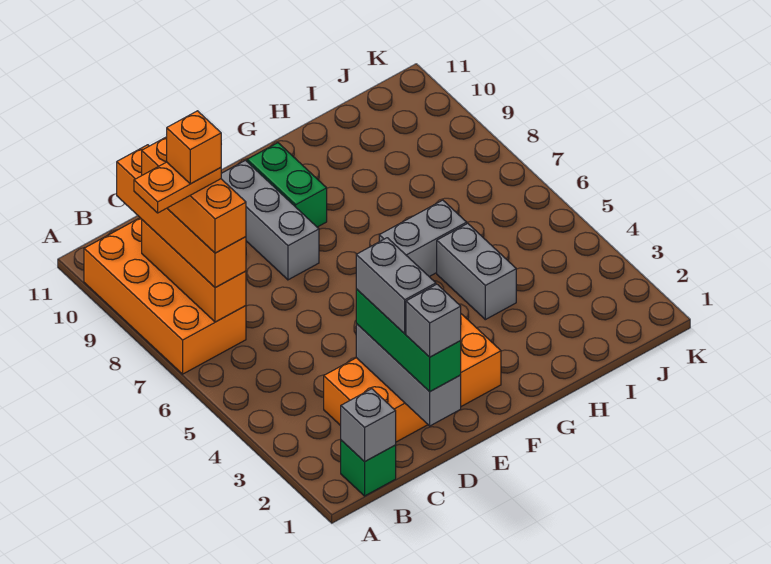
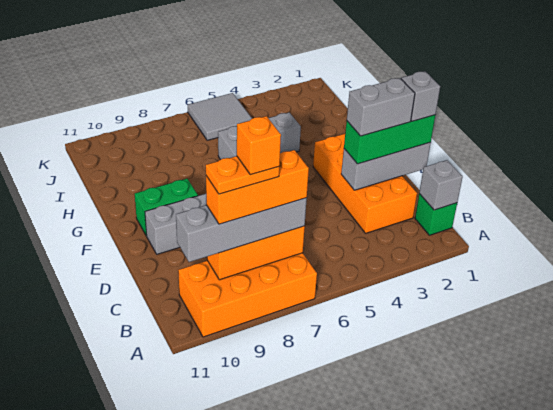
orange 1x2 plate [134,162,221,213] -> orange 1x2 plate turned to [206,156,279,194]
orange 1x4 brick [117,145,246,288] -> grey 1x4 brick [176,198,307,262]
none -> grey 2x2 tile [188,93,252,140]

